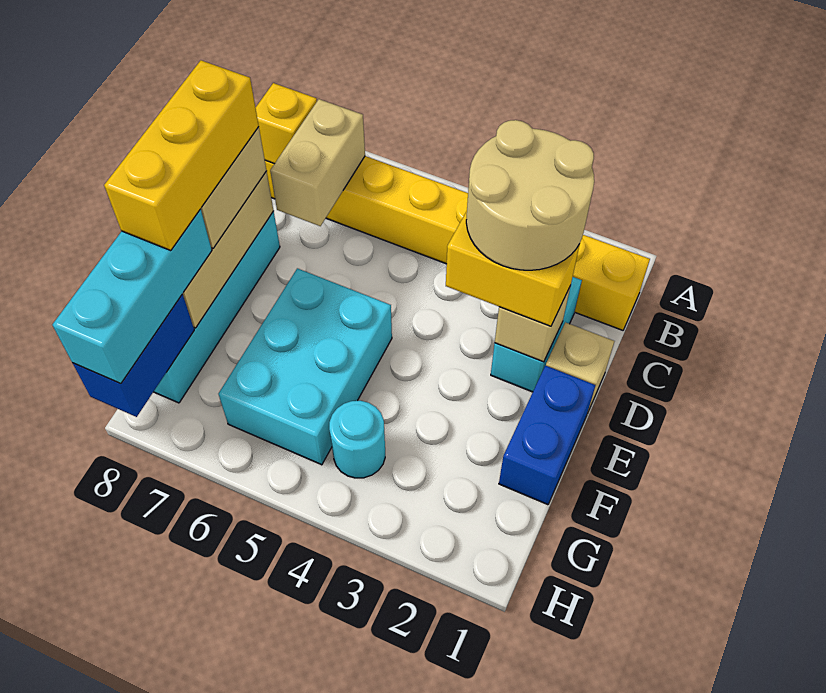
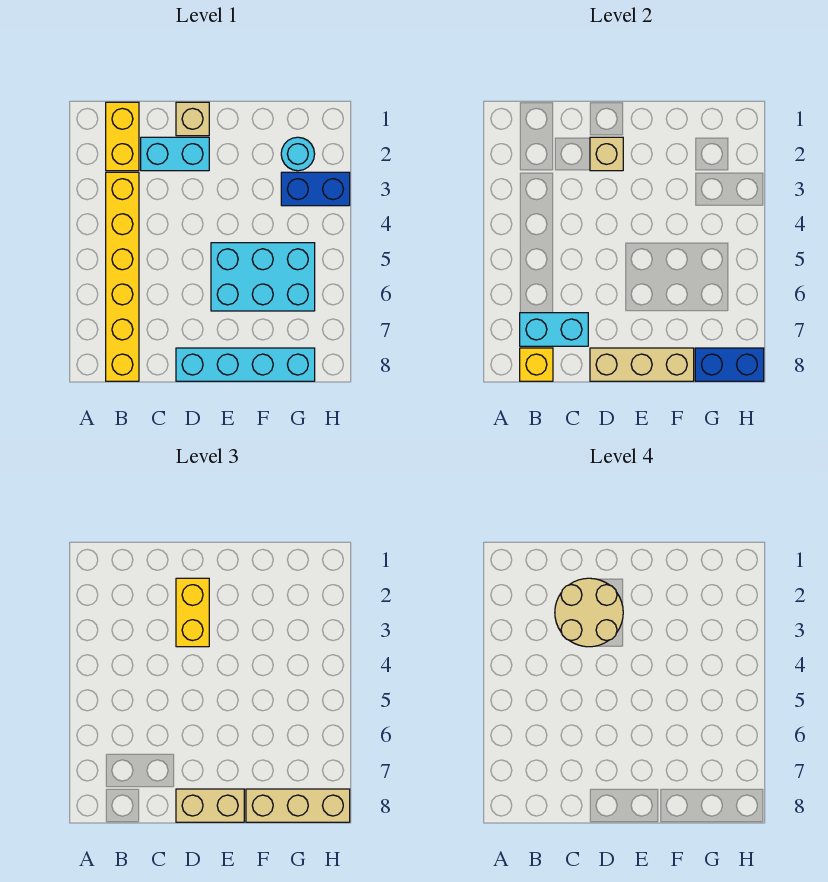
tan 1x2 brick [270,99,365,226] -> cyan 1x2 brick [520,313,588,346]
yellow 1x3 brick [104,60,259,251] -> none
blue 1x2 brick [499,365,596,505] -> blue 1x2 brick moved to [281,172,350,206]
cyan 1x3 brick [52,209,212,383] -> tan 1x3 brick [246,789,350,822]
cyan 1x1 round brick [329,401,385,478] -> cyan 1x1 round brick moved to [281,137,315,171]

